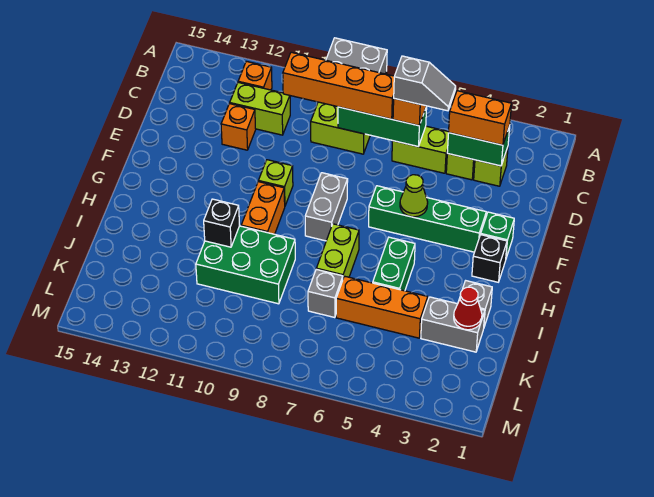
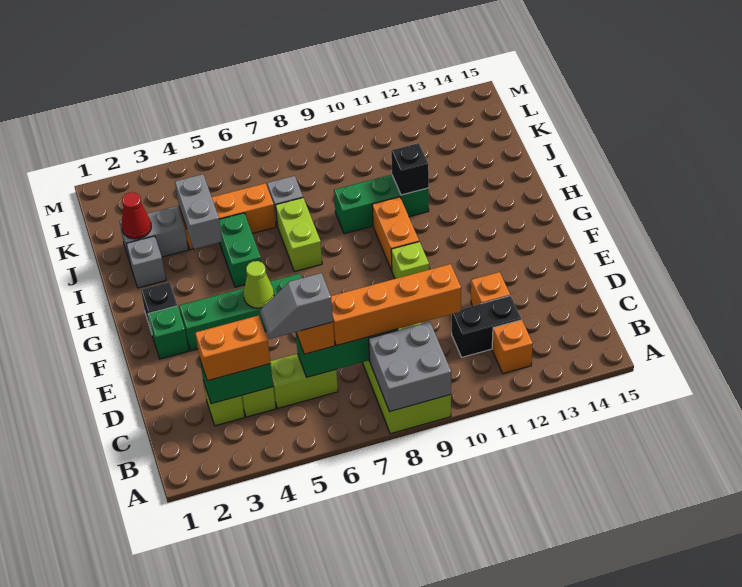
lime 1x2 brick [230,83,290,135] -> black 1x2 brick [452,296,521,357]
grey 1x2 brick [305,173,348,241] -> grey 1x2 brick moved to [175,174,222,249]
green 2x3 brick [196,226,295,304] -> green 1x3 brick [334,175,429,234]

